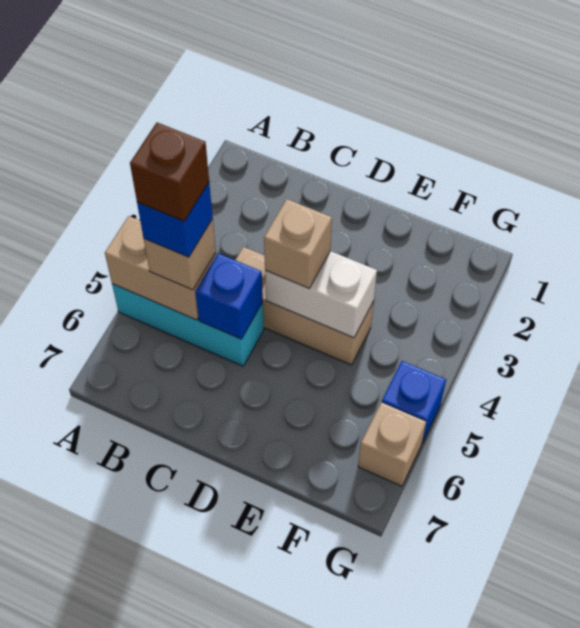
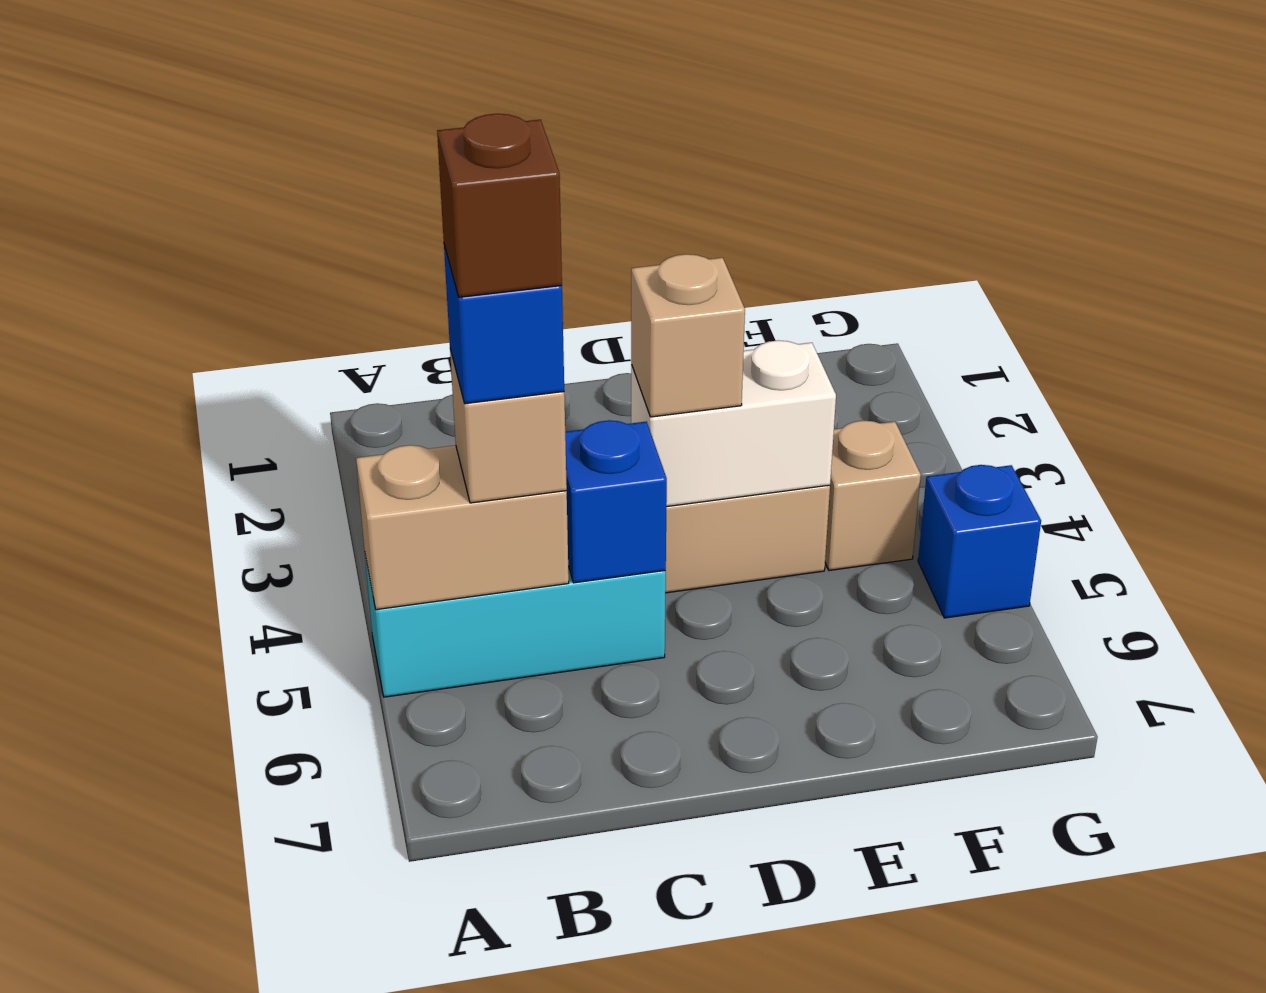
tan 1x1 brick [358,402,426,486] -> tan 1x1 brick moved to [825,420,921,571]

